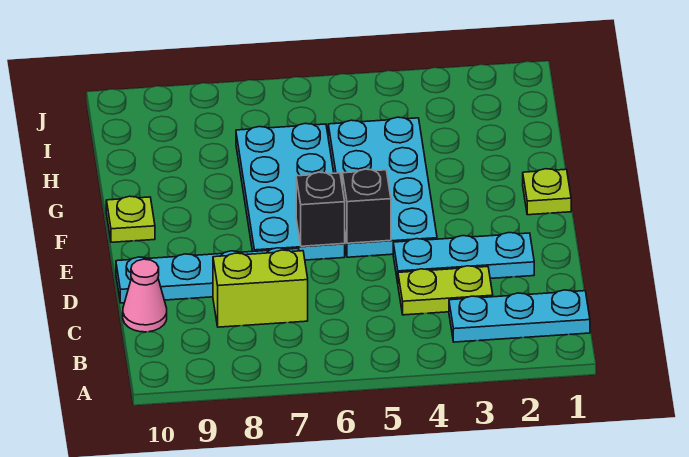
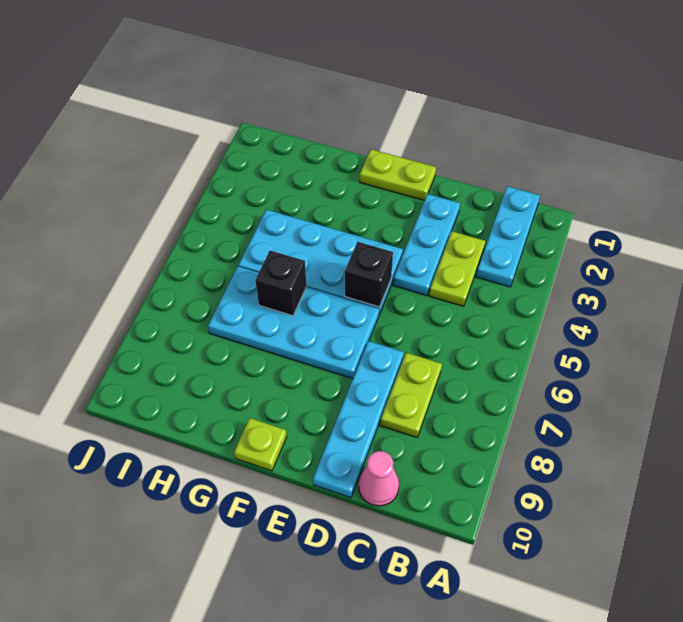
lime 1x2 brick [213,250,308,327] -> lime 1x2 plate [380,353,442,437]
black 1x1 brick [296,172,345,246] -> black 1x1 brick moved to [255,251,306,316]
lime 1x1 plate [523,169,571,215] -> lime 1x2 plate [360,149,436,200]

